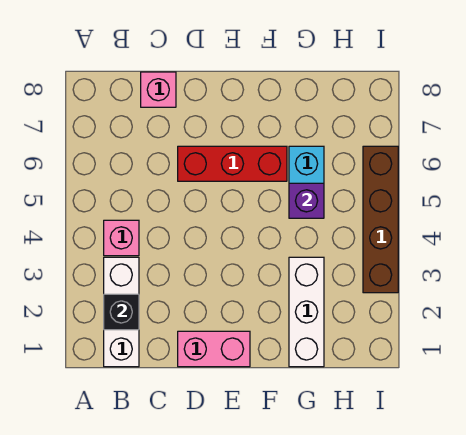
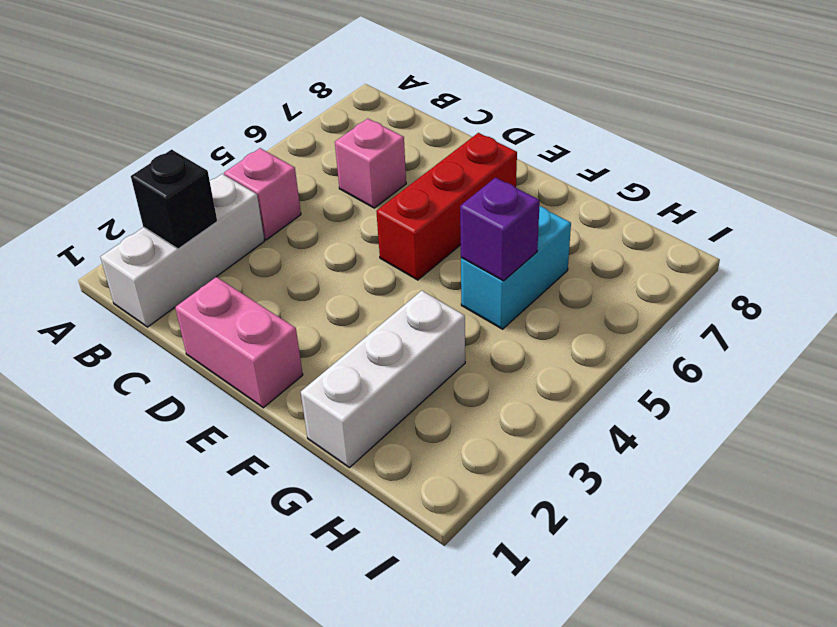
pink 1x1 brick [141,72,176,107] -> pink 1x1 brick moved to [335,119,406,208]
red 1x3 brick [178,146,287,181] -> red 1x3 brick turned to [376,133,517,280]
brown 1x4 brick [363,146,398,293] -> none

